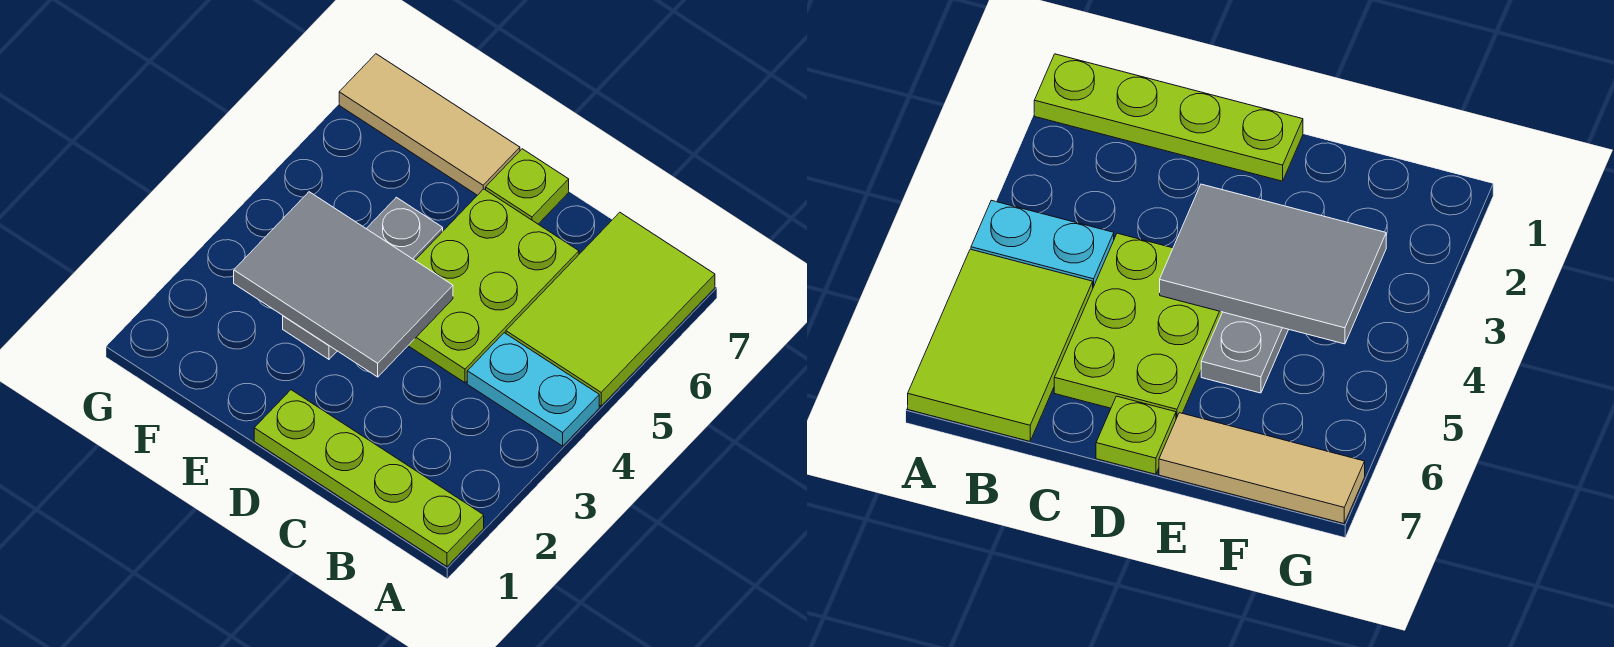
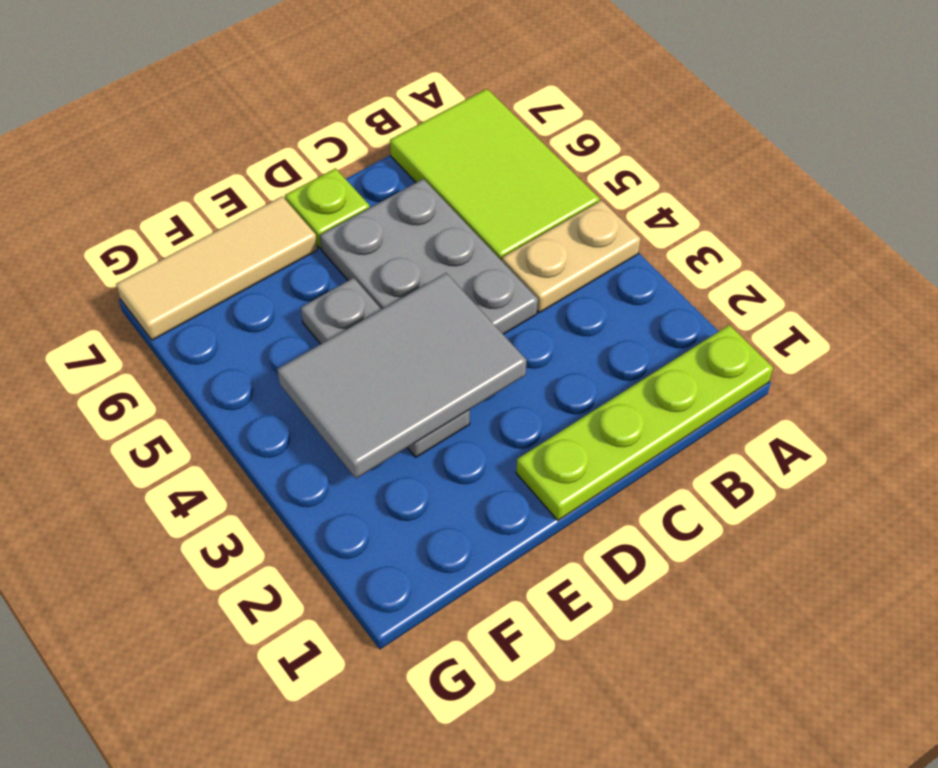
cyan 1x2 plate [467,333,599,446] -> tan 1x2 plate [502,200,641,313]
lime 2x3 plate [408,189,579,383] -> grey 2x3 plate [320,179,538,334]

